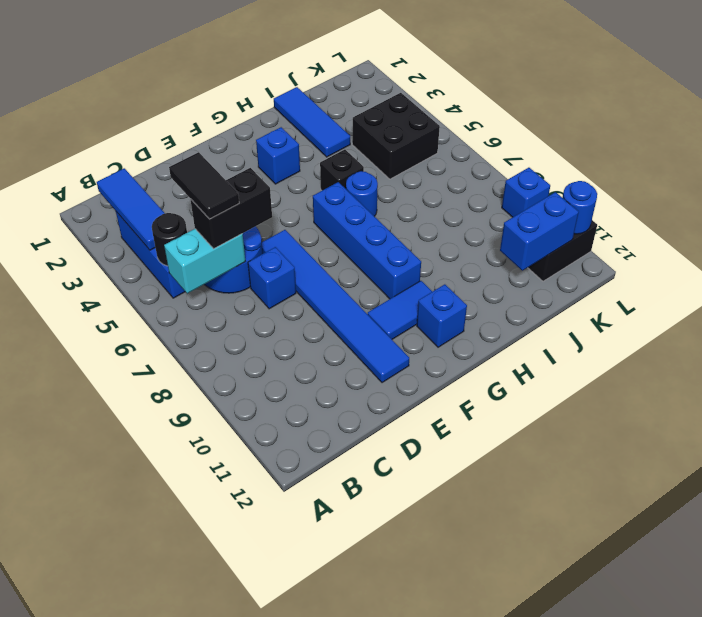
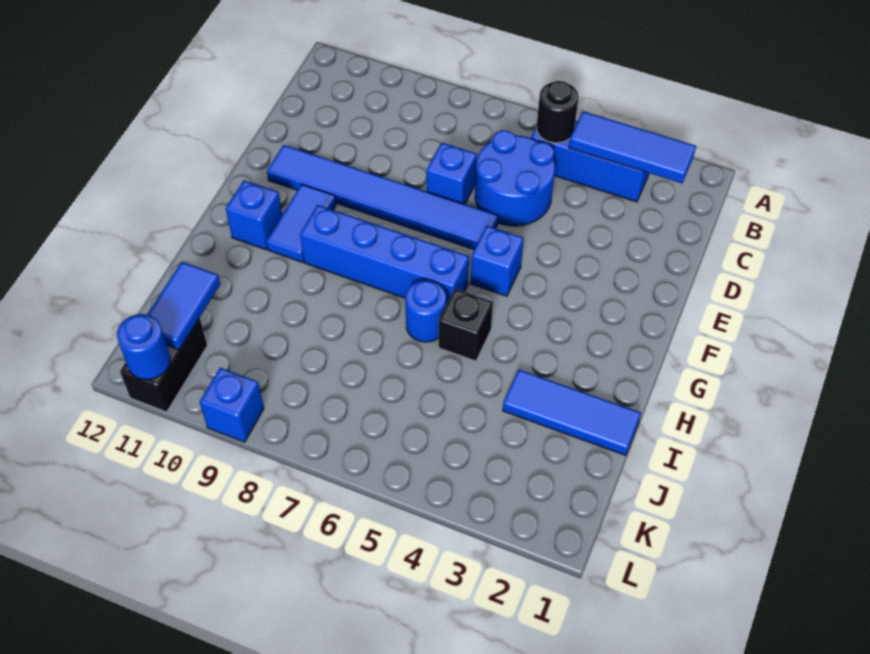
cyan 1x2 brick [164,229,245,294] -> none
black 1x2 tile [169,152,239,219] -> none
black 1x2 brick [190,168,272,249] -> none
blue 1x1 brick [256,127,300,184] -> blue 1x1 brick moved to [470,226,524,296]
black 2x2 brick [352,93,440,179] -> none
blue 1x2 brick [500,192,579,271] -> blue 1x2 tile [147,262,220,350]

